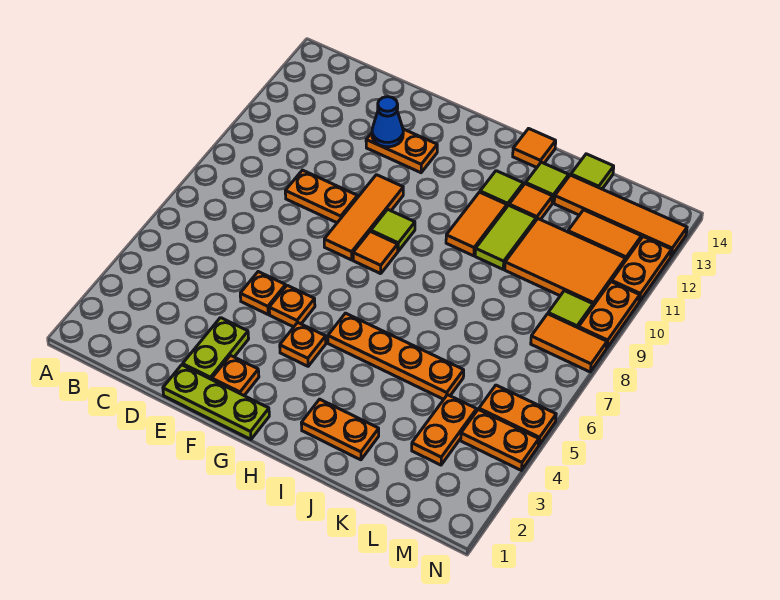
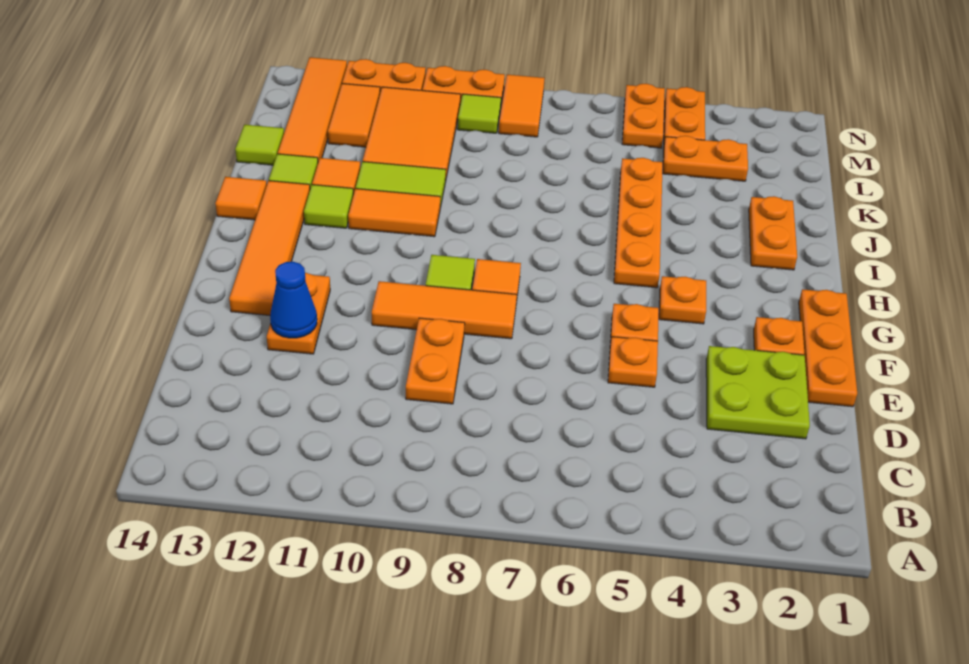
lime 1x3 plate [163,365,269,439] -> orange 1x3 plate [799,289,857,407]
lime 1x2 plate [183,318,249,380] -> lime 2x2 plate [706,346,810,439]
none -> orange 1x4 tile [229,181,310,315]

